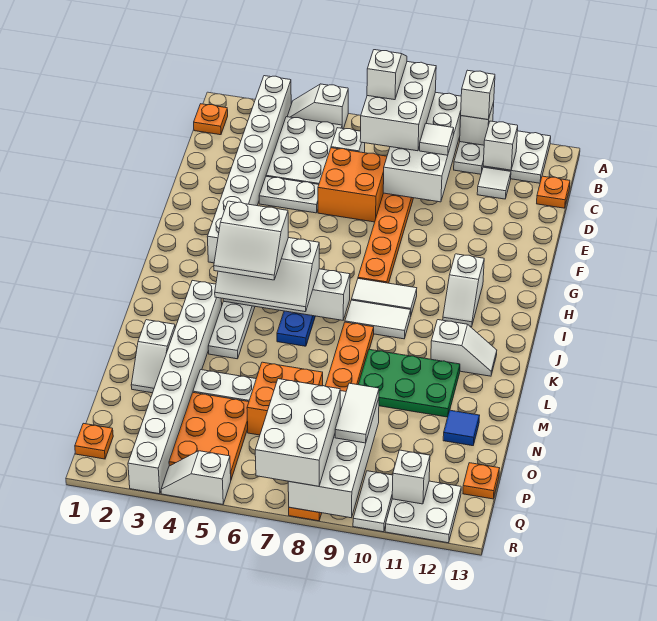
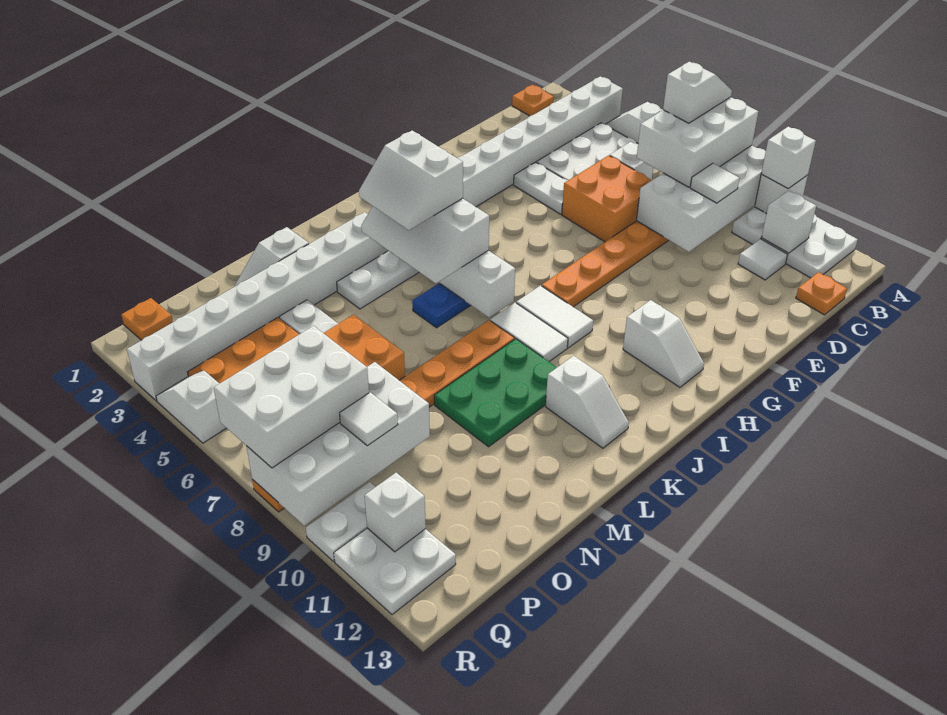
white 1x2 slope [443,254,484,327] -> white 1x2 slope turned to [623,300,704,387]
green 2x3 plate [358,349,460,417] -> green 2x3 plate turned to [434,339,557,447]
blue 1x1 tile [443,410,480,446] -> none
white 1x2 tile [335,383,379,443] -> white 1x1 tile [340,392,398,446]
orange 1x1 plate [463,463,500,499] -> none

